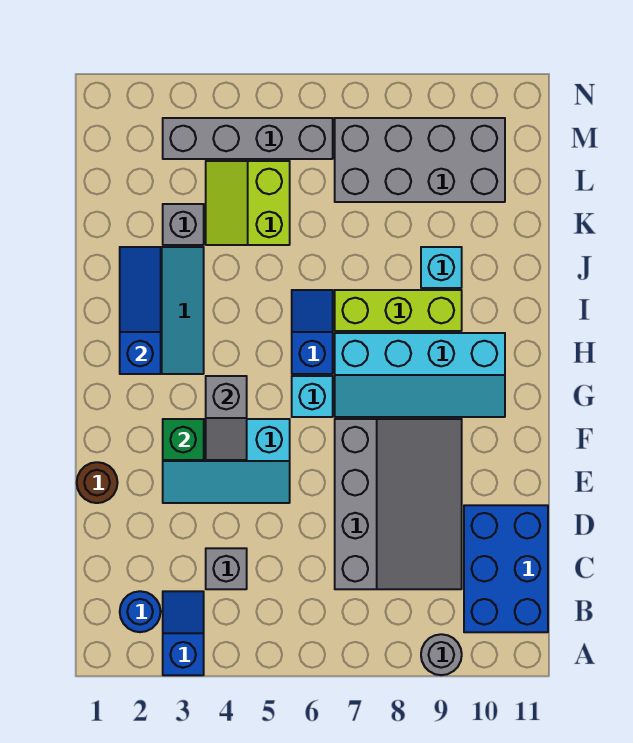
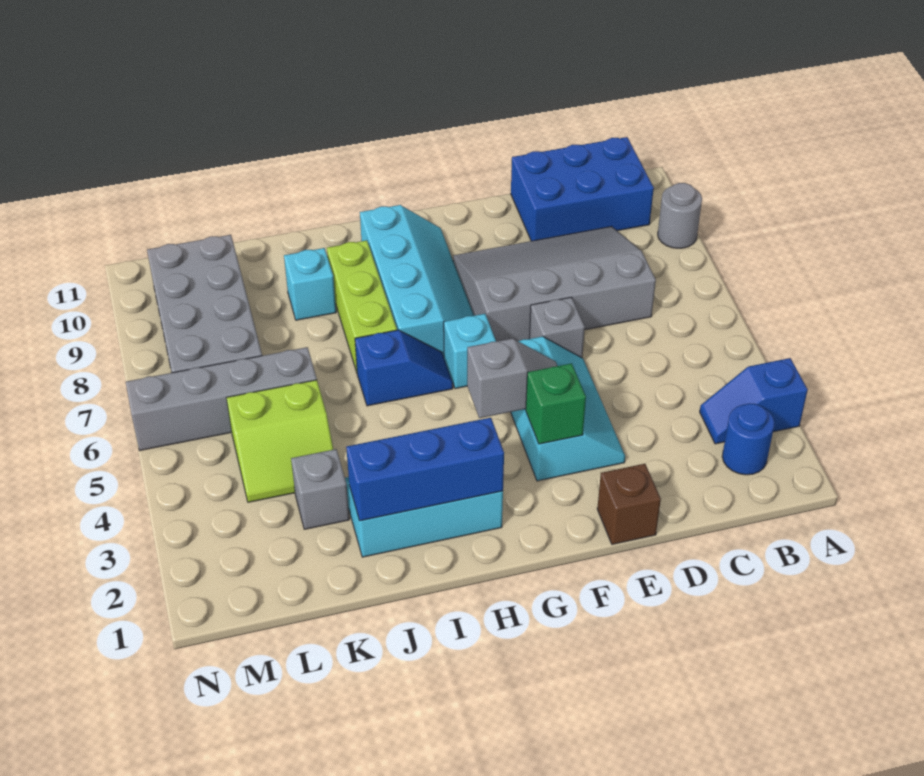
grey 1x1 brick [206,548,247,589] -> grey 1x1 brick moved to [529,297,585,358]
brown 1x1 round brick [77,462,118,503] -> brown 1x1 brick [597,464,661,544]
blue 1x3 slope [120,247,161,374] -> blue 1x3 brick [346,418,504,521]
blue 1x2 slope [292,290,333,374] -> blue 1x2 slope turned to [355,330,453,406]
grey 1x4 brick [163,118,333,159] -> grey 1x4 brick turned to [126,347,317,450]

